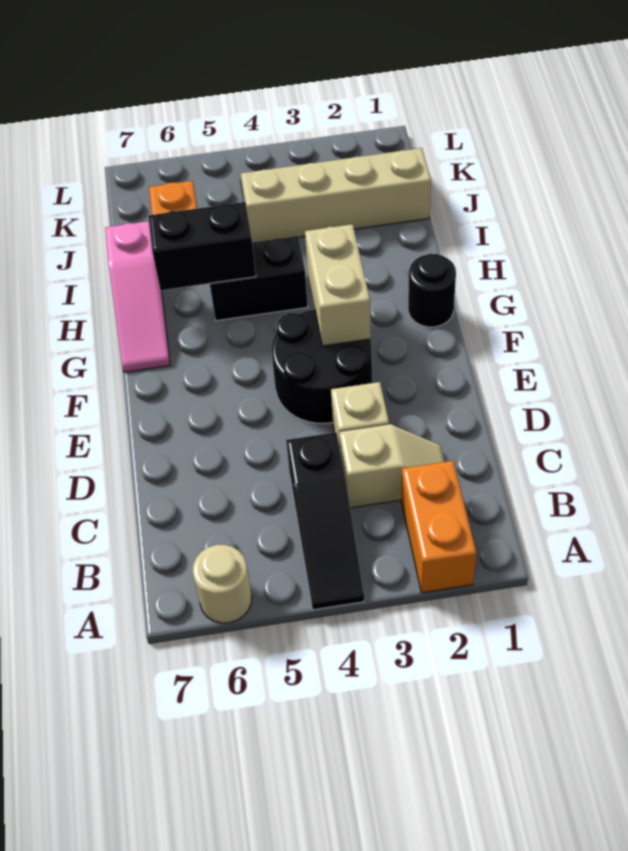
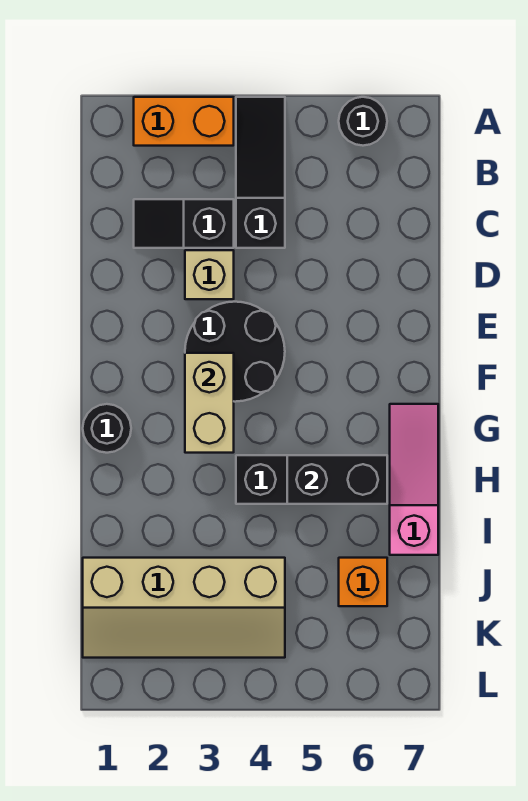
orange 1x2 brick [401,461,476,593] -> orange 1x2 brick turned to [134,97,234,146]
tan 1x1 round brick [192,545,252,623] -> black 1x1 round brick [339,97,387,146]
tan 1x2 slope [339,424,445,508] -> black 1x2 slope [134,199,234,248]

